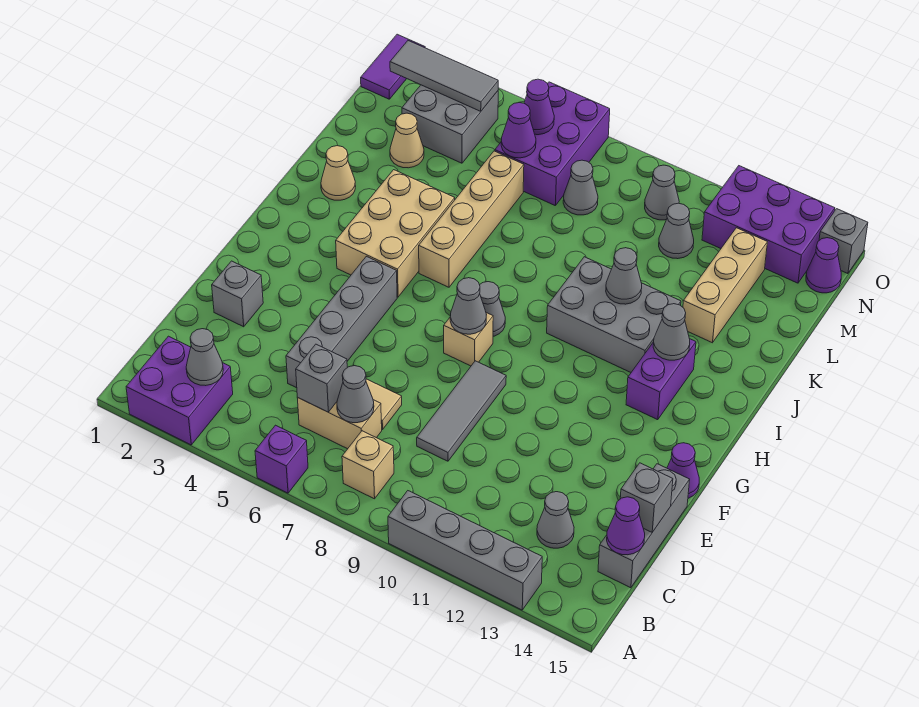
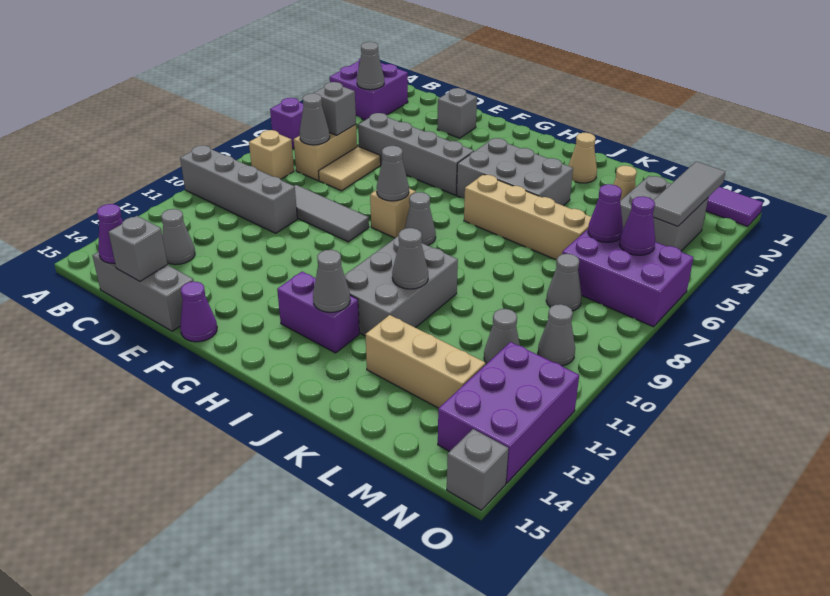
grey 1x4 brick [388,491,542,610] -> grey 1x4 brick turned to [180,145,297,233]
tan 2x3 brick [336,170,455,297] -> grey 2x3 brick [457,138,573,206]
purple 1x1 cone [806,238,841,293] -> none

